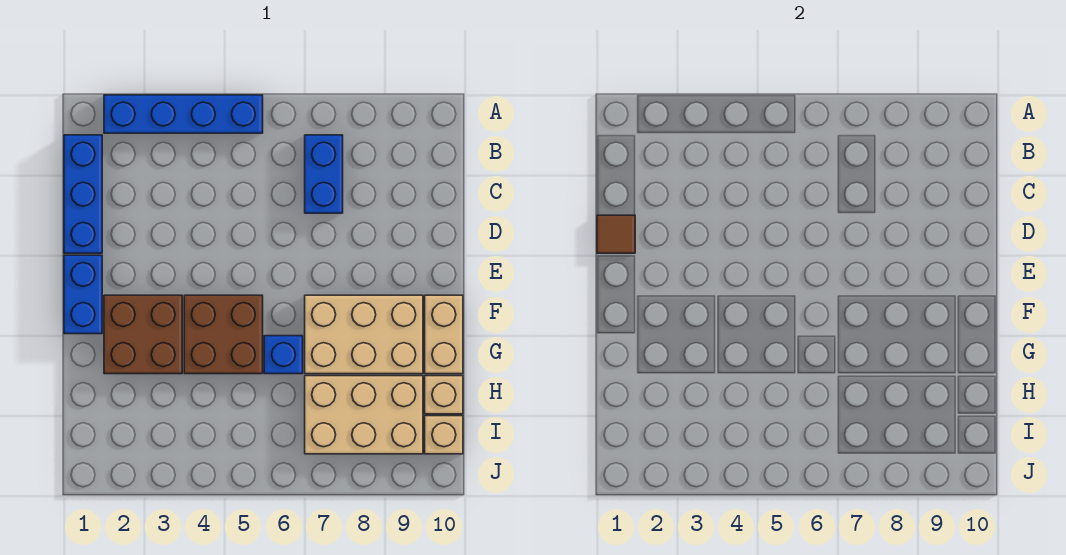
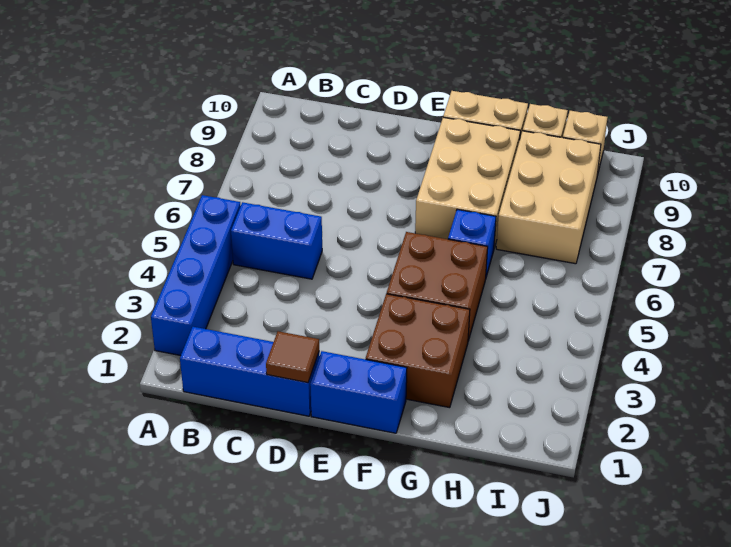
blue 1x2 brick [305,135,343,213] -> blue 1x2 brick moved to [231,202,322,279]

